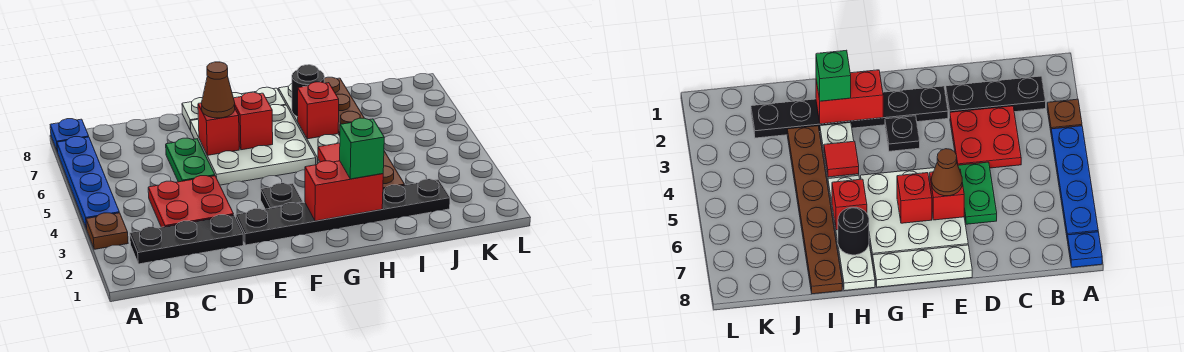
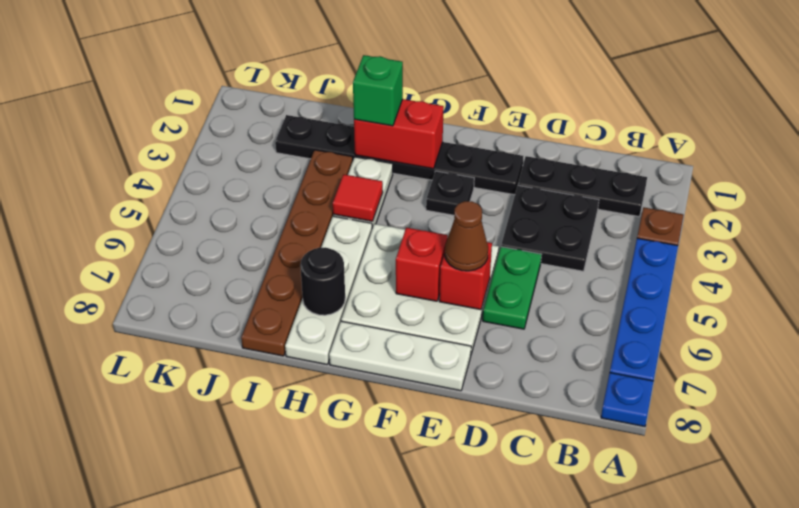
red 2x2 plate [148,176,234,227] -> black 2x2 plate [501,185,599,271]
red 1x1 brick [298,82,339,139] -> none

